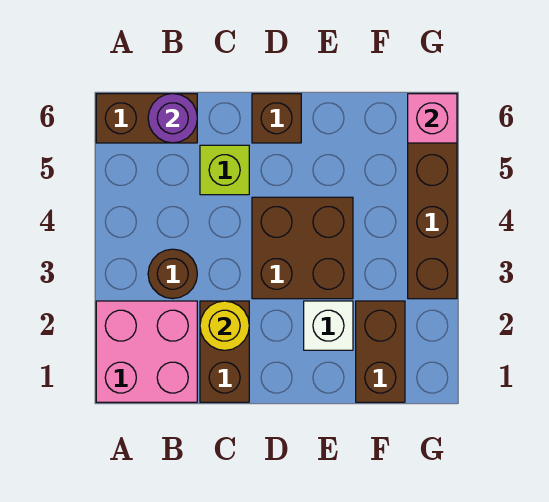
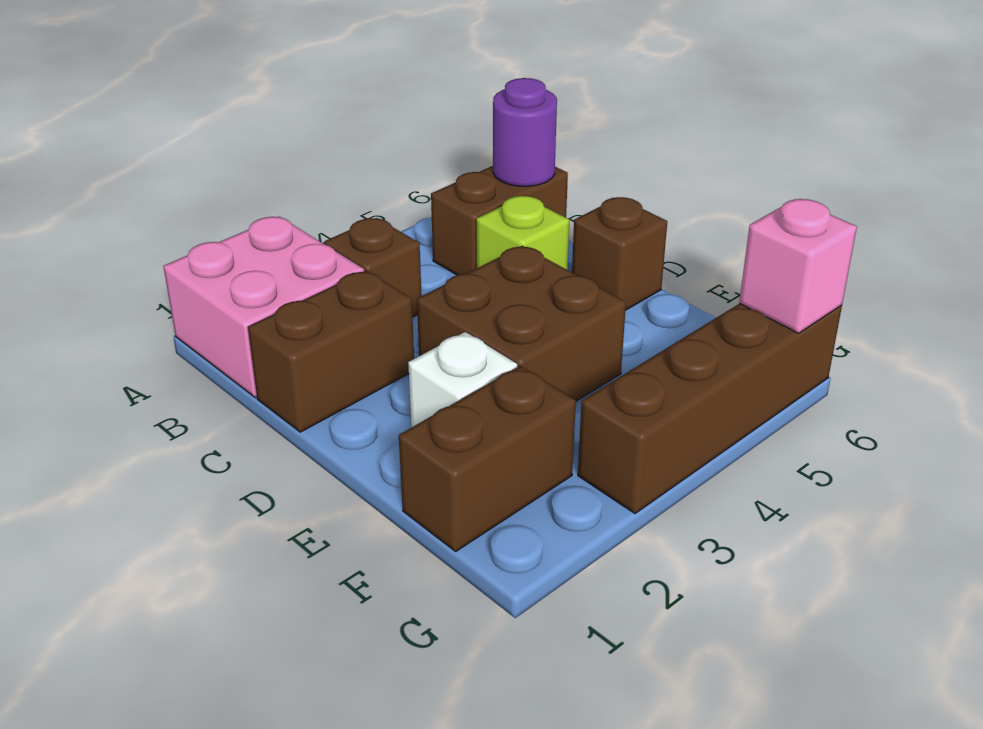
brown 1x2 brick [96,94,197,143] -> brown 1x2 brick turned to [431,166,568,275]
brown 1x1 round brick [148,249,197,299] -> brown 1x1 brick [324,218,422,317]
yellow 1x1 round brick [200,301,249,350] -> none

